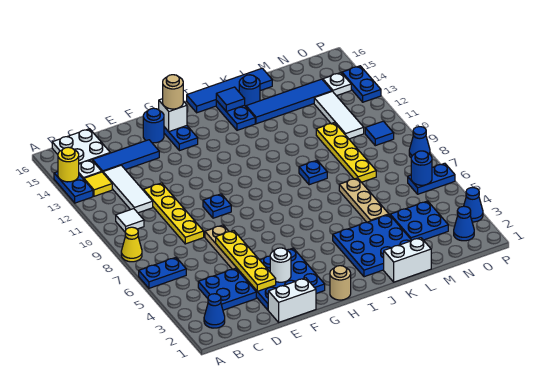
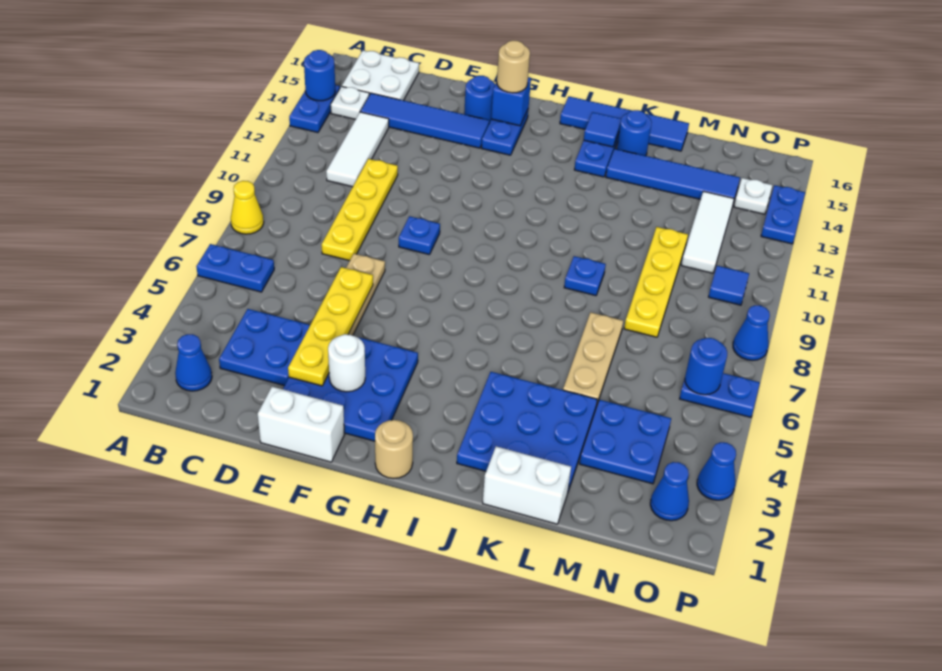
yellow 1x1 round brick [58,147,79,182] -> blue 1x1 round brick [304,50,335,101]
white 1x1 tile [116,209,144,232] -> none
yellow 1x1 tile [84,172,112,196] -> none
blue 1x3 tile [93,140,159,172] -> blue 1x4 tile [360,93,489,148]
white 1x1 brick [159,99,187,132] -> blue 1x1 brick [491,77,531,126]

